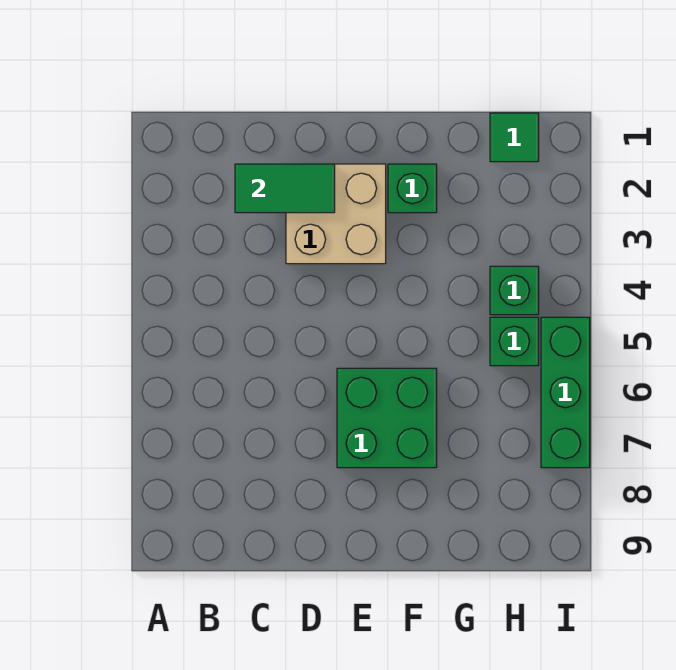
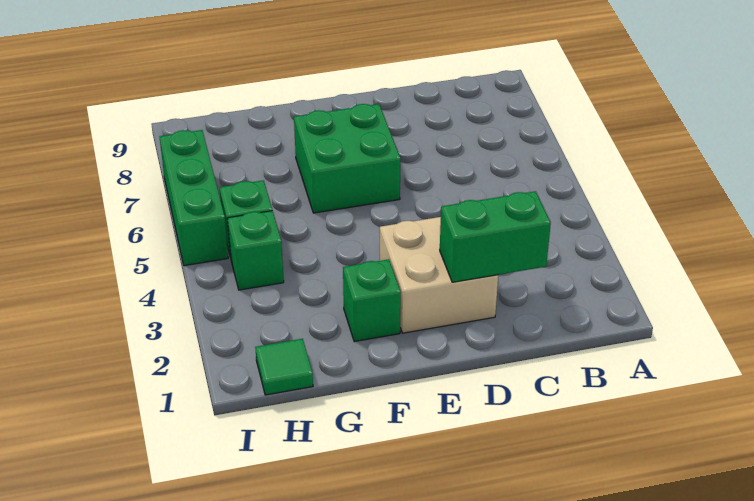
green 1x2 tile [235,164,335,213] -> green 1x2 brick [440,191,551,282]

